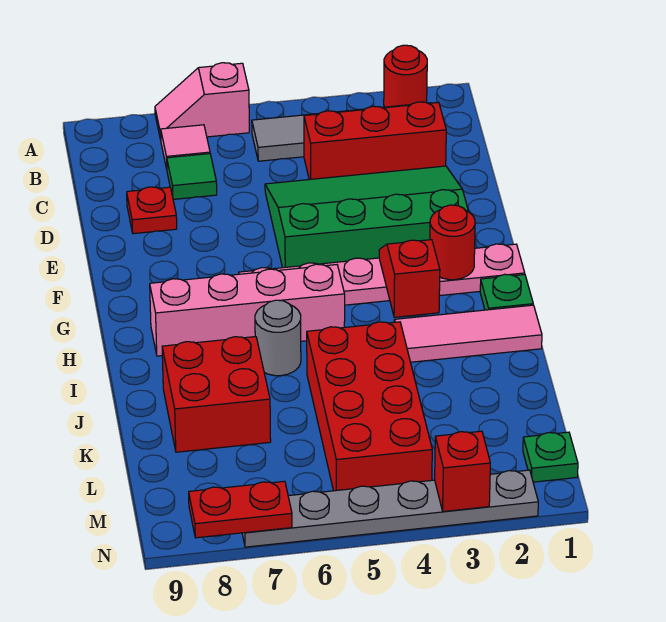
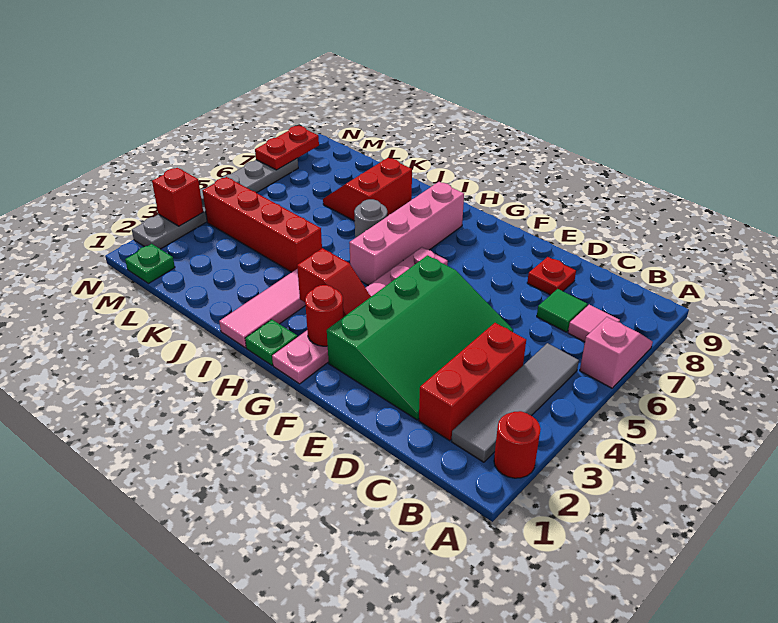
red 2x4 brick [307,322,432,491] -> red 1x4 brick [203,177,322,272]
red 2x2 brick [162,337,271,452] -> red 2x2 slope [323,158,412,221]

